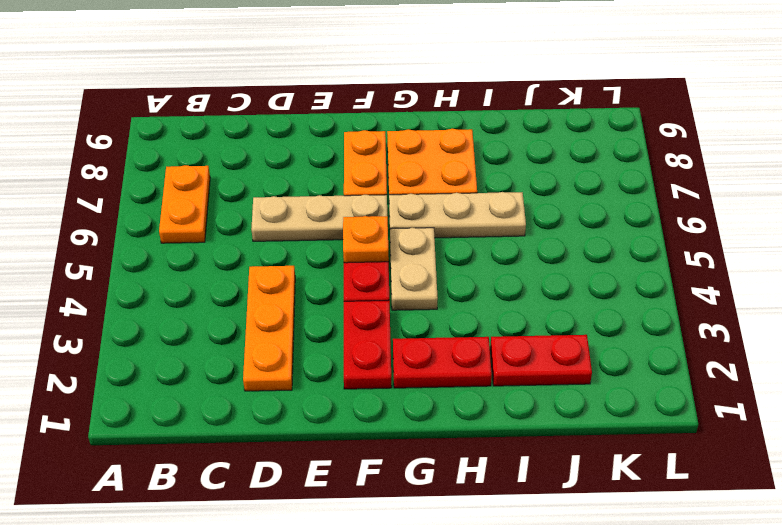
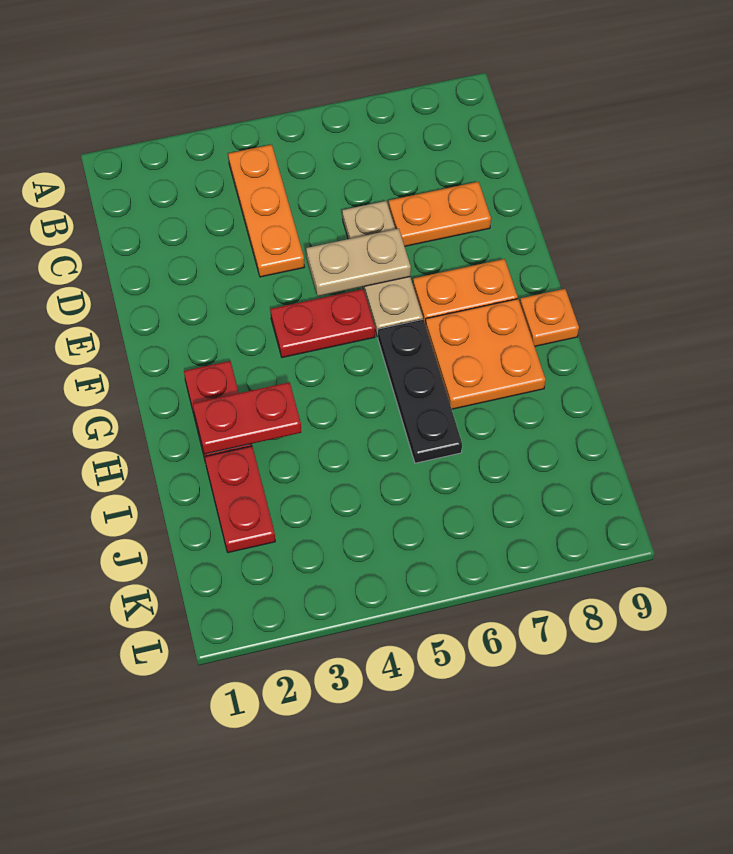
orange 1x2 plate [159,165,210,243] -> orange 1x2 plate moved to [389,182,491,246]
orange 1x3 plate [243,266,295,391] -> orange 1x3 plate turned to [228,145,304,277]
red 1x2 plate [344,300,392,389] -> red 1x2 plate moved to [193,382,301,454]
orange 1x1 plate [343,216,389,263] -> orange 1x1 plate moved to [520,289,579,346]
tan 1x2 plate [390,228,438,310] -> tan 1x2 plate moved to [306,229,411,296]
tan 1x3 plate [389,192,526,238] -> black 1x3 plate [378,319,462,463]

